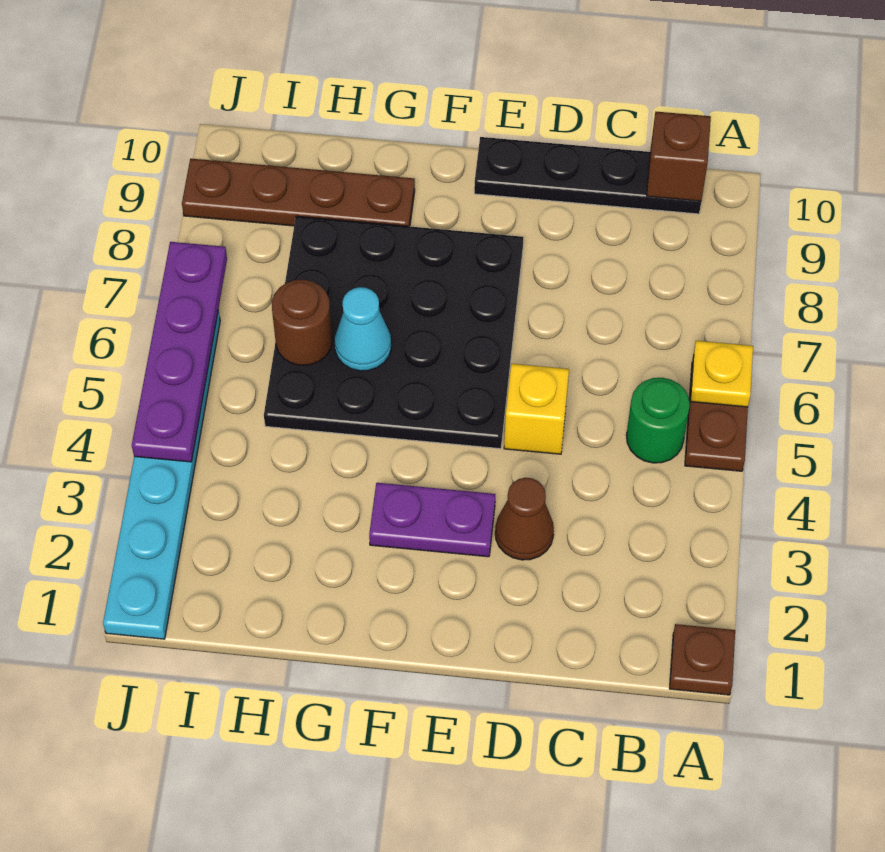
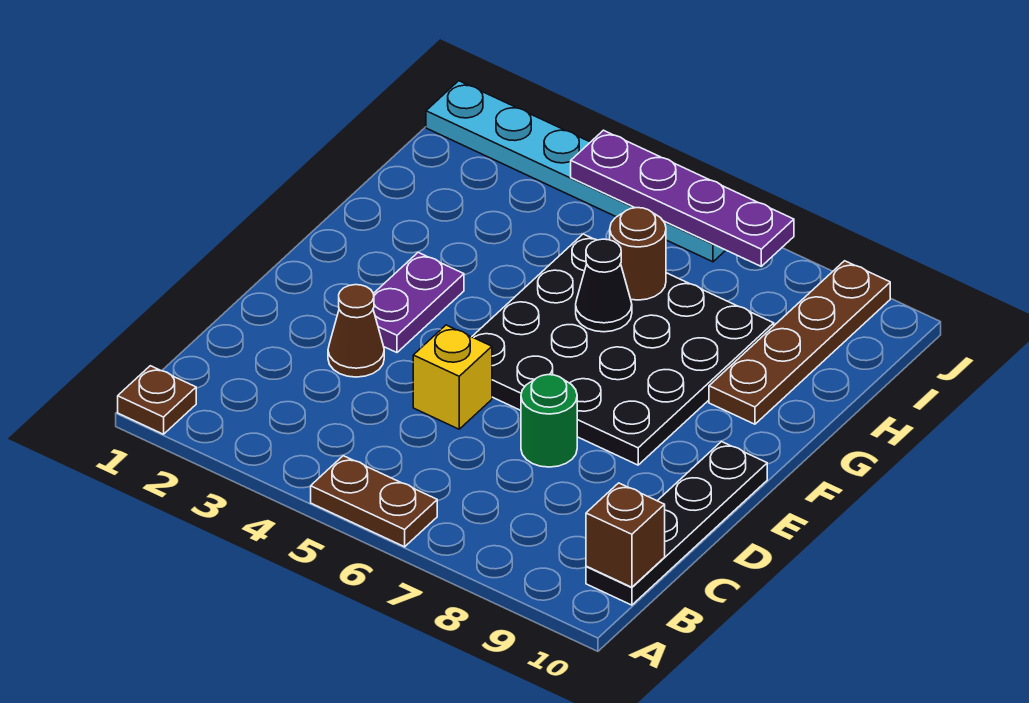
yellow 1x1 plate [691,341,753,407] -> none
green 1x1 round brick [626,378,690,463] -> green 1x1 round brick moved to [521,375,577,467]
cyan 1x1 cone [335,287,391,371] -> black 1x1 cone [576,239,632,332]

